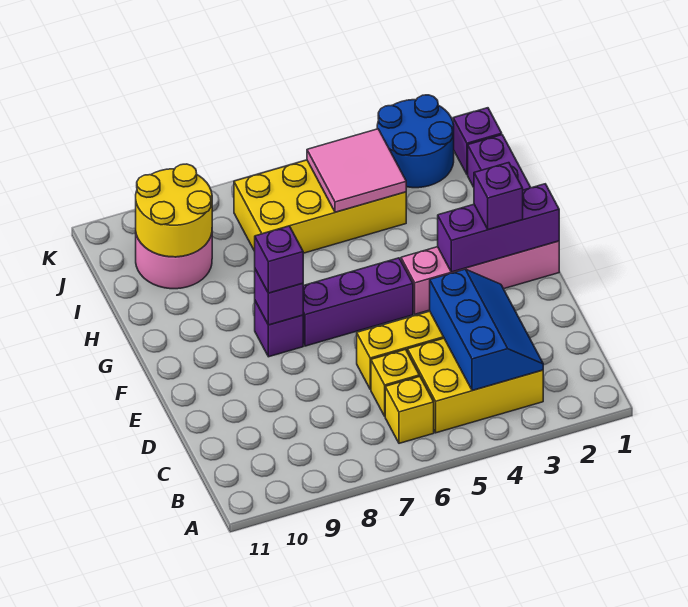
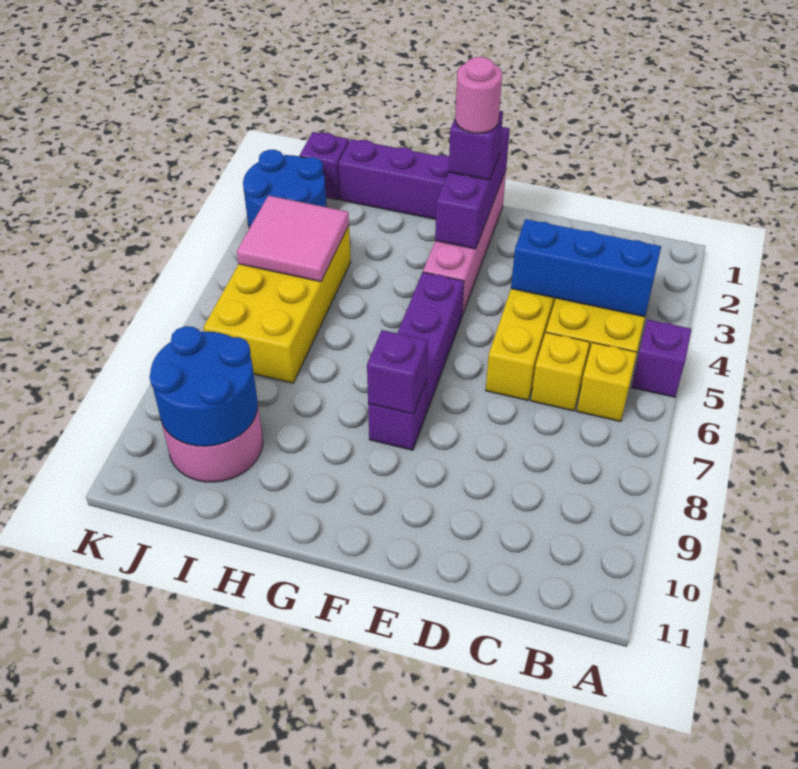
none -> pink 1x1 round brick [455,57,502,133]
purple 1x1 brick [255,226,303,293] -> purple 1x1 brick moved to [631,319,691,397]
yellow 2x2 round brick [136,164,212,257] -> blue 2x2 round brick [149,326,258,446]

